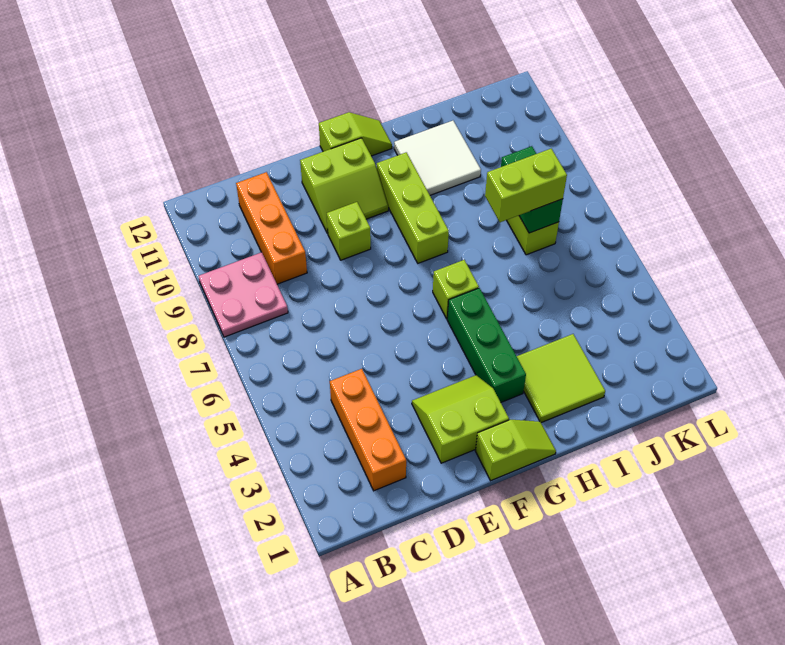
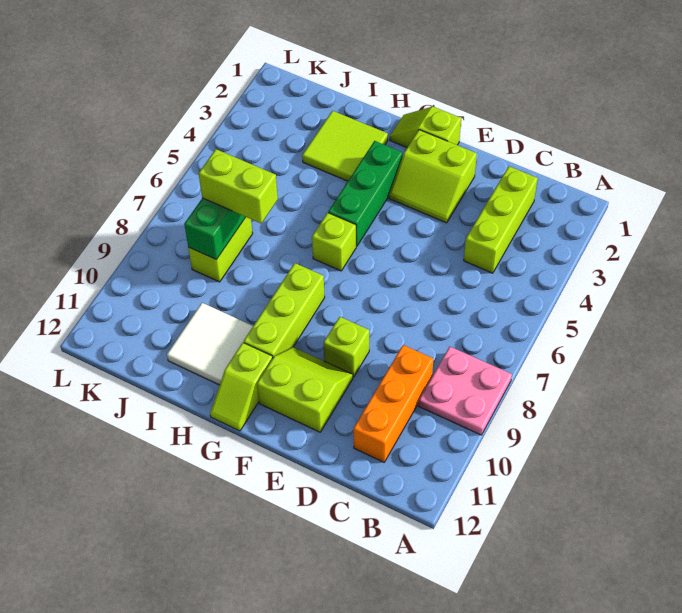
orange 1x3 brick [330,369,406,491] -> lime 1x3 brick [464,166,538,273]
lime 1x2 slope [319,112,392,156] -> lime 1x2 slope turned to [210,343,273,431]

